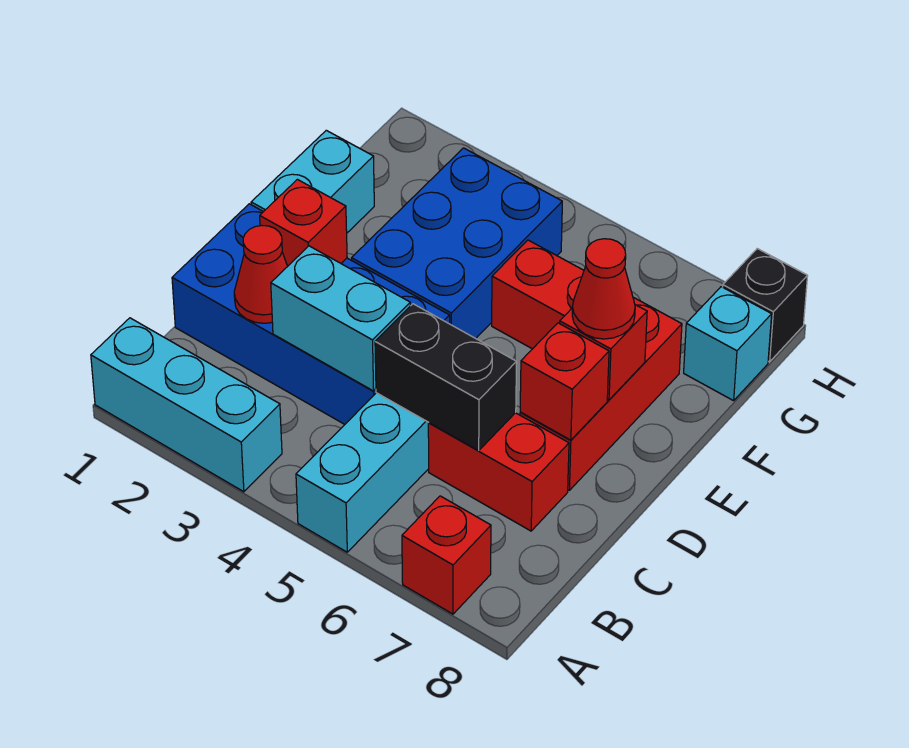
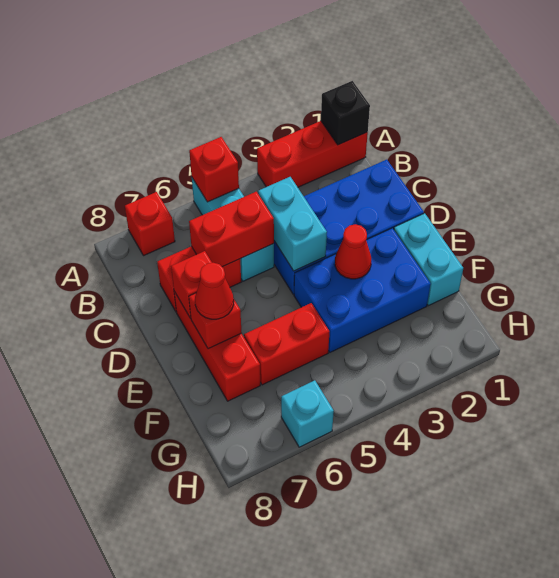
cyan 1x3 brick [91,318,282,492] -> red 1x3 brick [257,121,368,187]
red 1x1 cone [234,226,288,323] -> red 1x1 cone moved to [335,224,371,279]
cyan 1x2 brick [271,246,410,391] -> cyan 1x2 brick turned to [258,177,327,271]
black 1x2 brick [375,304,517,451] -> red 1x2 brick [189,192,274,267]
red 1x1 brick [260,179,347,266] -> red 1x1 brick moved to [189,137,239,202]
blue 2x3 brick [352,148,562,338] -> blue 2x3 brick turned to [294,228,431,352]
cyan 1x1 brick [684,287,772,401] -> cyan 1x1 brick moved to [281,380,334,447]
black 1x1 brick [723,249,808,362] -> black 1x1 brick moved to [321,81,370,145]

